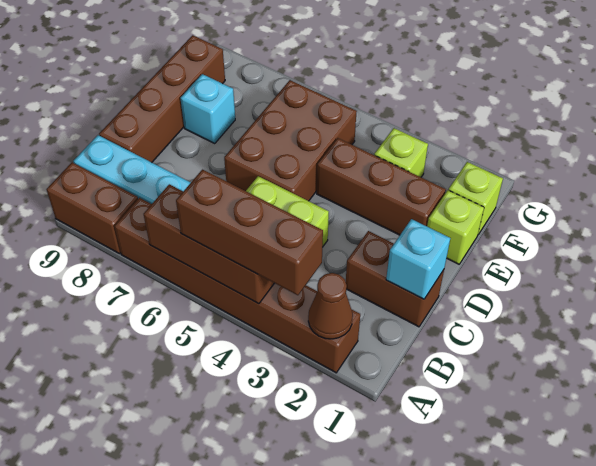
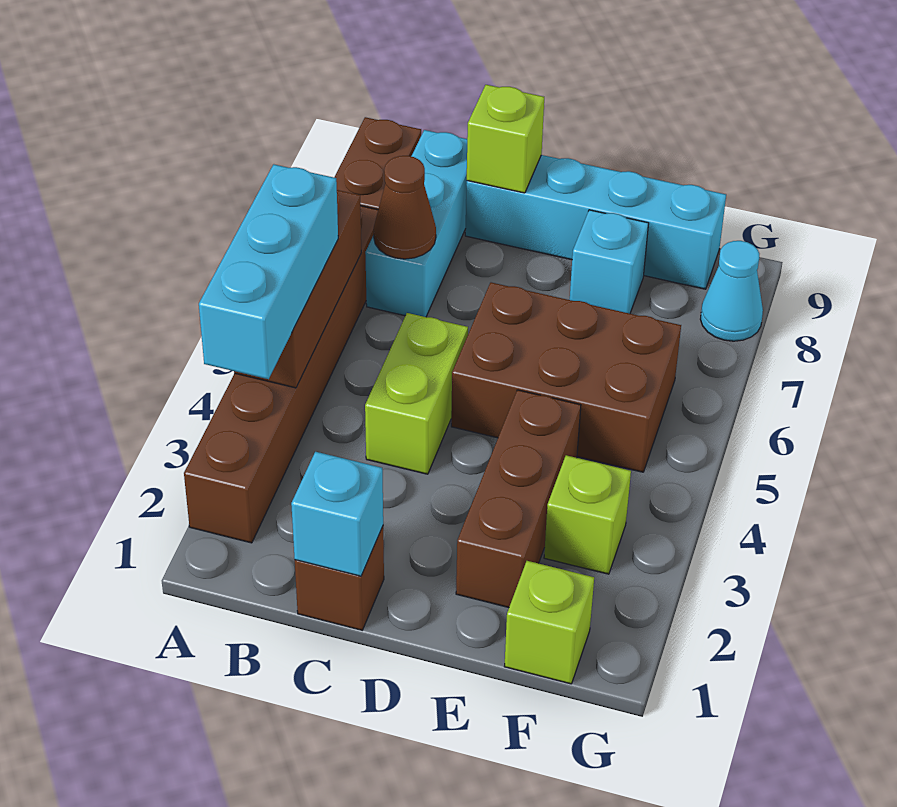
brown 1x1 cone [308,273,353,339] -> brown 1x1 cone moved to [374,156,436,259]
brown 1x3 brick [176,170,323,295] -> cyan 1x3 brick [199,164,338,379]
brown 1x2 brick [346,231,444,327] -> brown 1x1 brick [295,527,384,630]
brown 1x4 brick [99,35,225,162] -> cyan 1x4 brick [465,155,726,289]
lime 1x1 brick [427,190,484,264] -> lime 1x1 brick moved to [467,85,544,193]
none -> cyan 1x1 cone [700,241,763,341]

